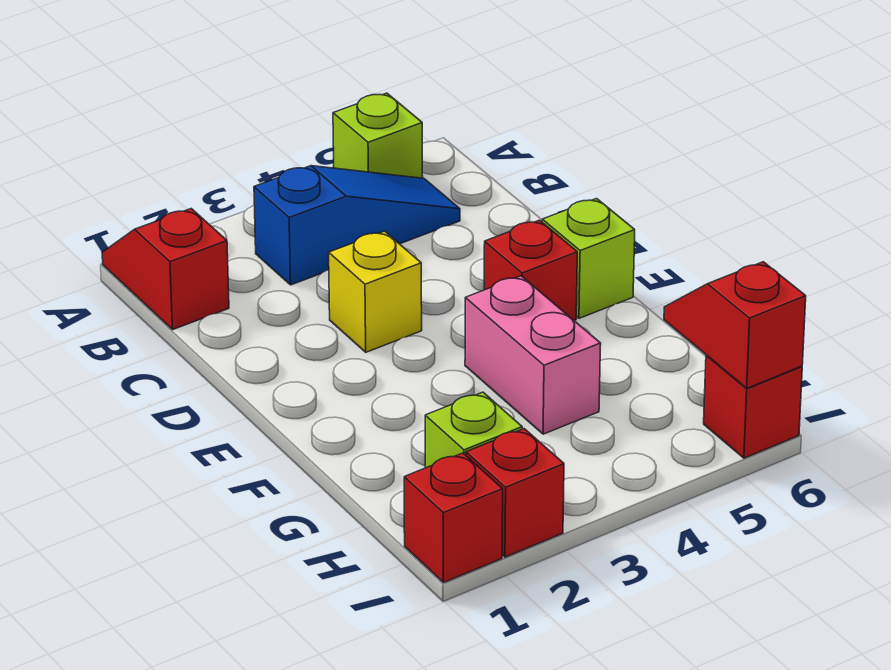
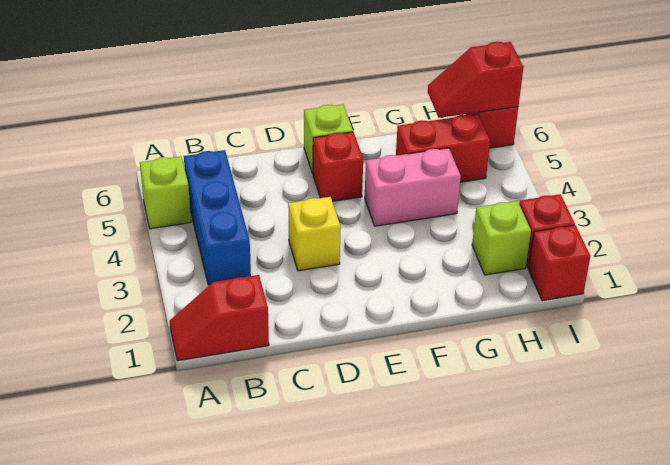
blue 1x3 slope [254,166,460,285] -> blue 1x3 brick [184,150,251,285]
none -> red 1x2 brick [396,114,490,182]

